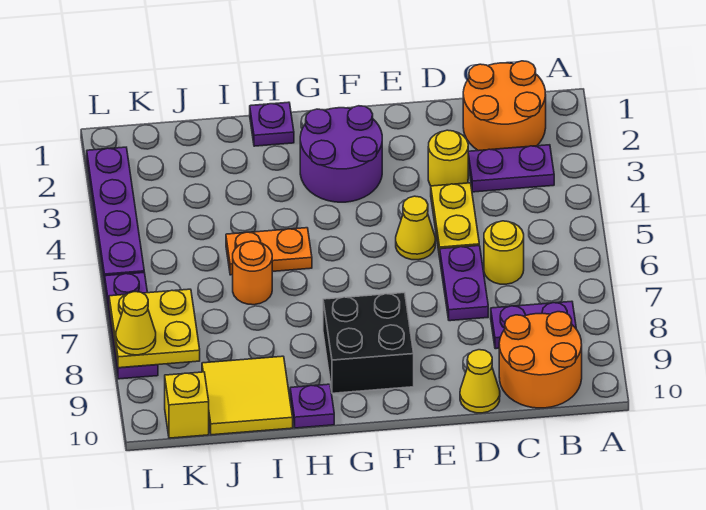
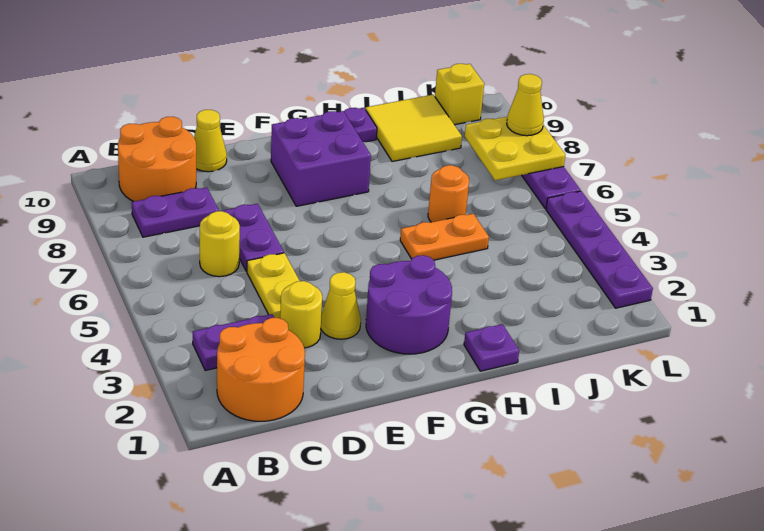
yellow 1x1 cone [396,196,435,260] -> yellow 1x1 cone moved to [321,272,361,339]
black 2x2 brick [323,293,414,393] -> purple 2x2 brick [271,111,371,206]

